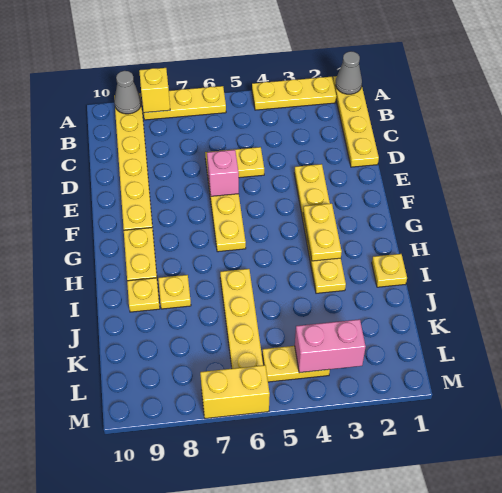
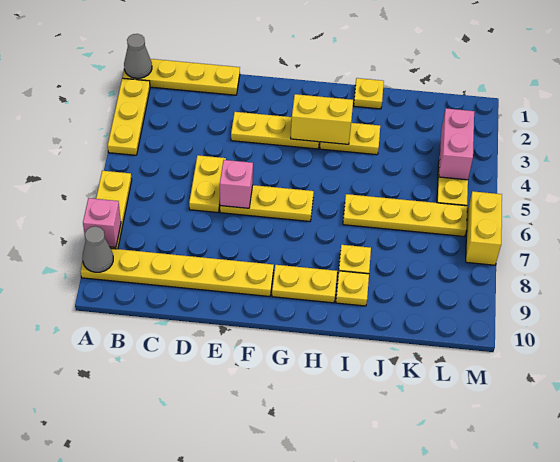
yellow 1x1 brick [139,68,170,113] -> pink 1x1 brick [83,198,121,247]
yellow 1x2 plate [303,203,342,261] -> yellow 1x2 brick [291,94,353,144]

